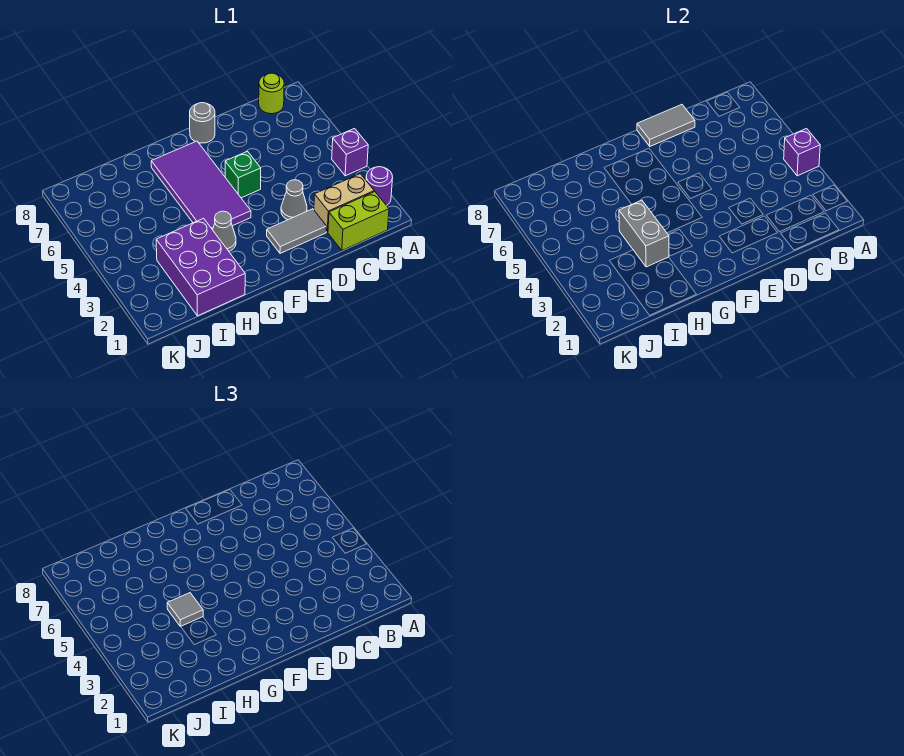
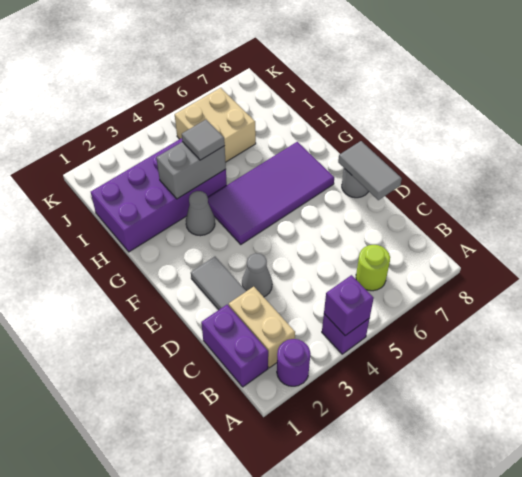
lime 1x2 brick [328,192,389,250] -> purple 1x2 brick [201,305,268,387]
lime 1x1 round brick [259,73,284,114] -> lime 1x1 round brick moved to [356,245,390,291]
green 1x1 brick [225,151,261,198] -> none
purple 2x3 brick [156,218,245,316] -> purple 2x4 brick [91,138,227,252]
none -> tan 2x2 brick [175,88,256,162]

